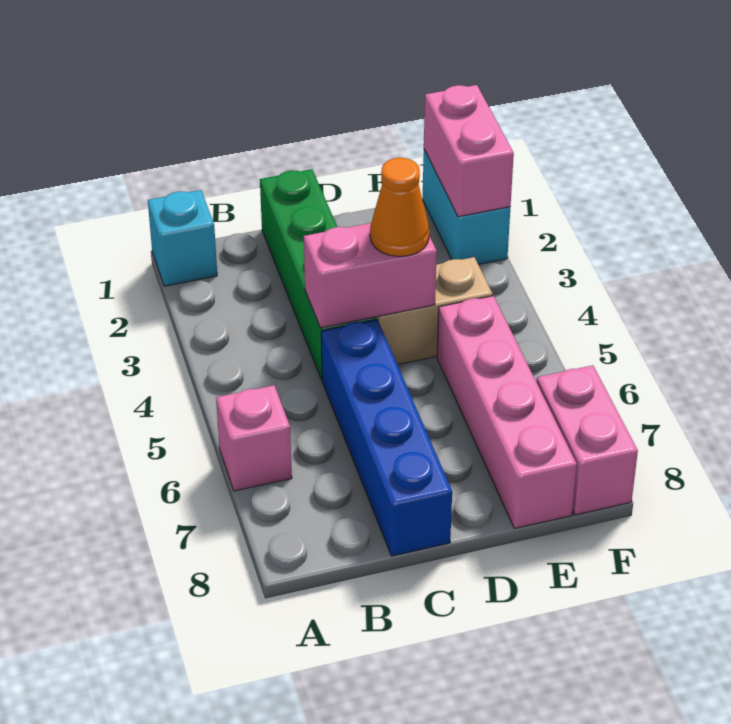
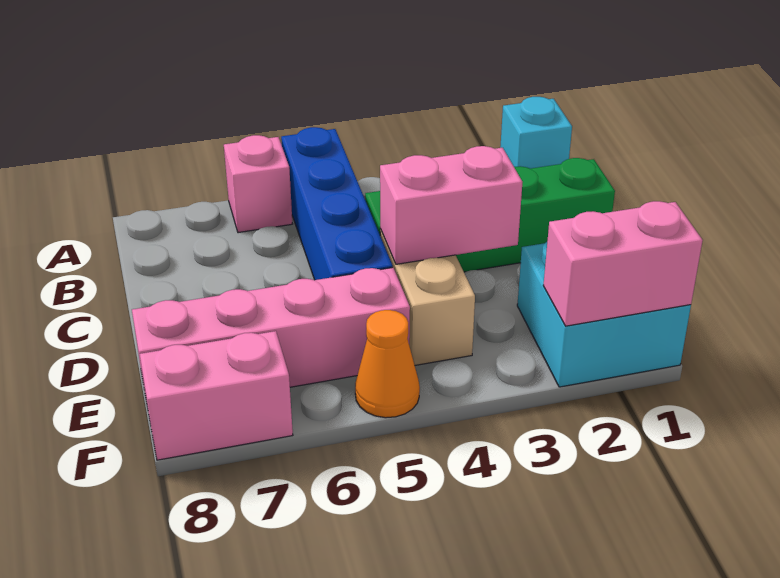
pink 1x2 brick [304,223,437,328] -> pink 1x2 brick turned to [380,146,522,264]
blue 1x4 brick [321,319,452,556] -> blue 1x4 brick turned to [281,127,393,280]
orange 1x1 cone [370,158,429,256] -> orange 1x1 cone moved to [355,310,420,418]
cyan 1x2 brick [423,150,510,264] -> cyan 2x2 brick [517,242,691,387]

